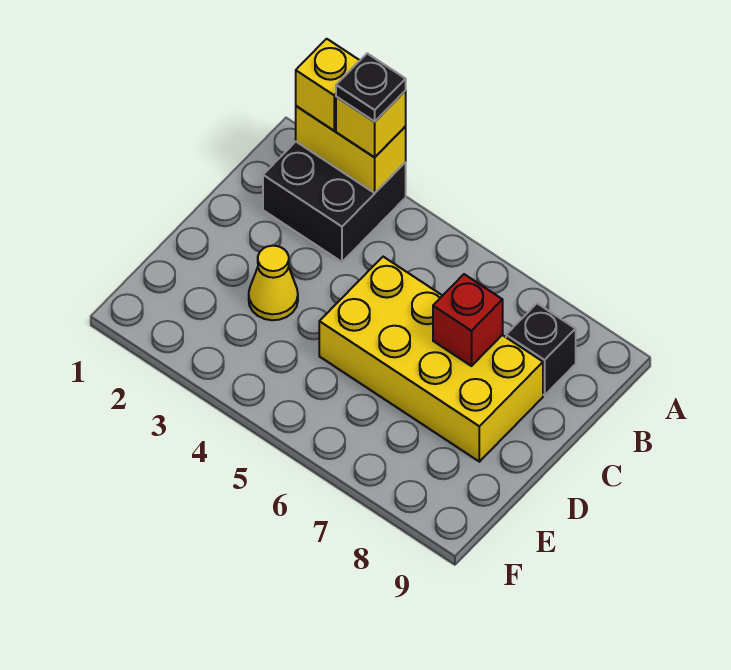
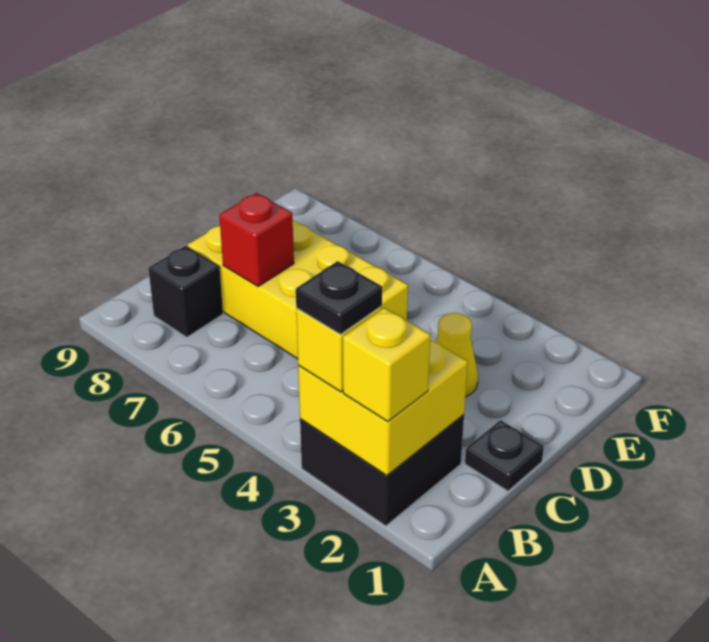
yellow 1x2 brick [296,106,406,193] -> yellow 2x2 brick [298,339,468,475]
none -> black 1x1 plate [465,420,544,491]

